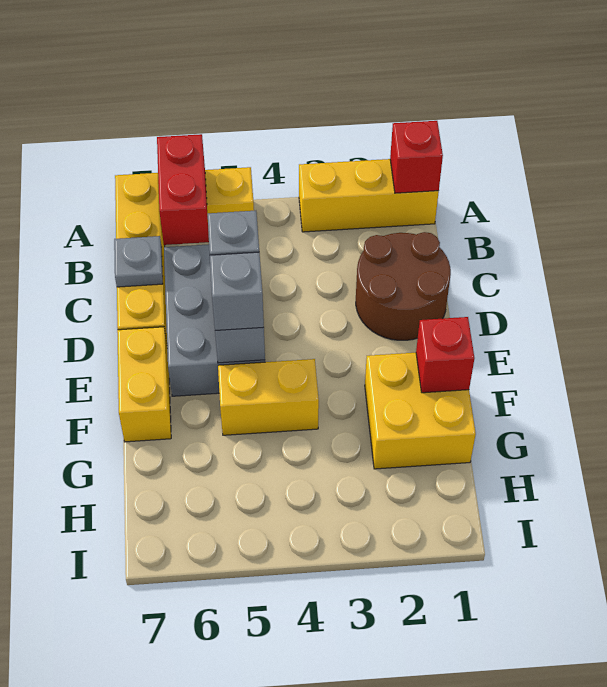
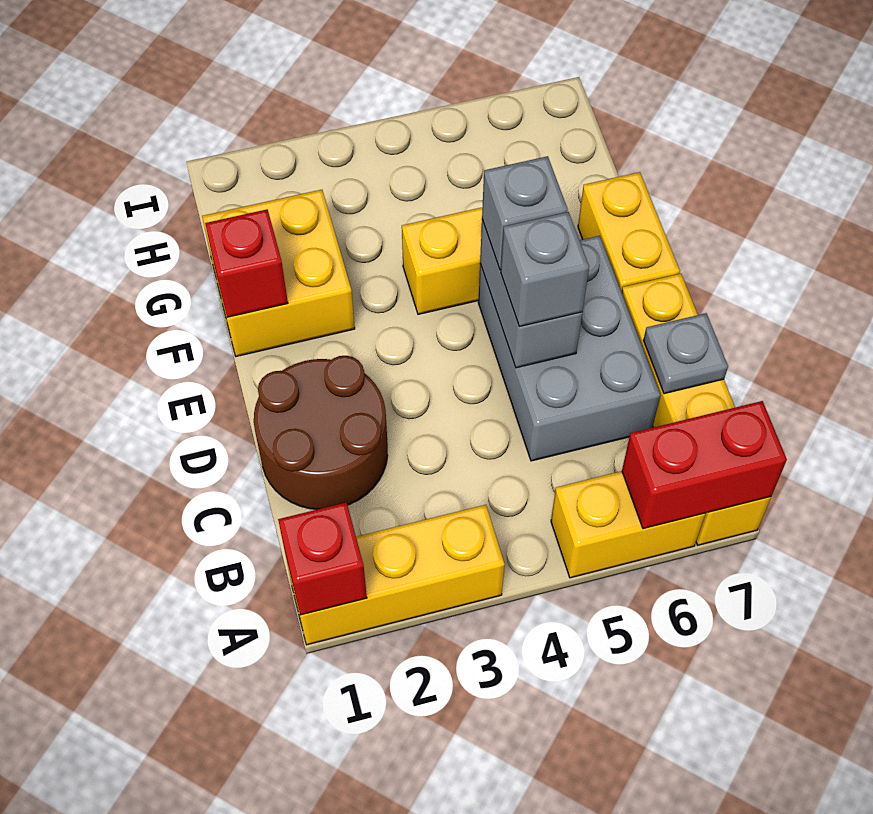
red 1x2 brick [157,134,209,245] -> red 1x2 brick turned to [622,401,787,529]

